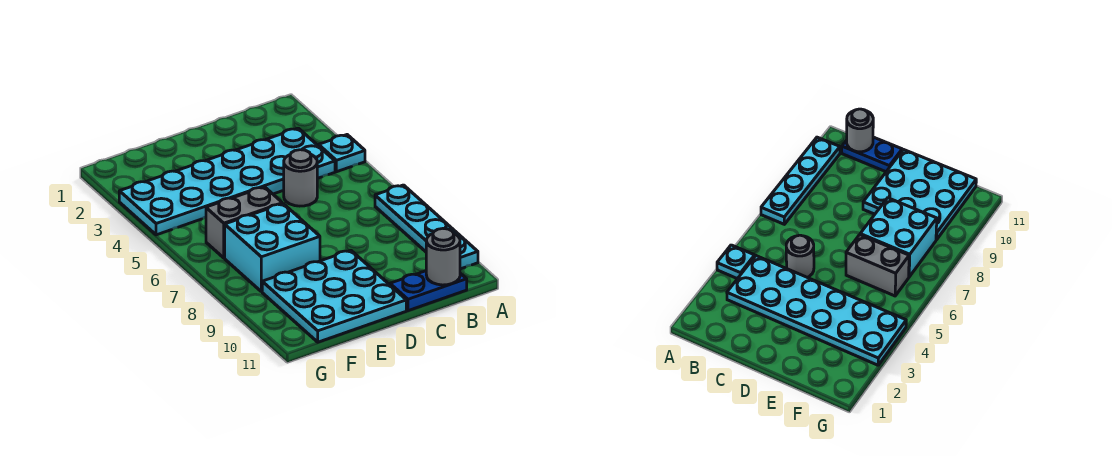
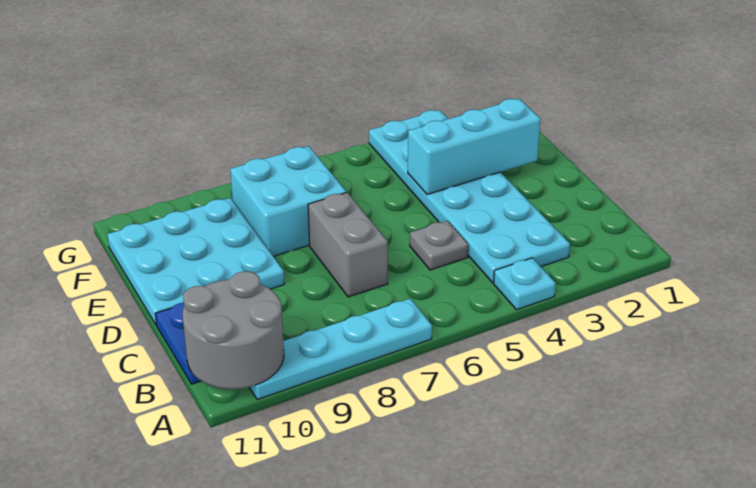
grey 1x1 round brick [426,229,460,285] -> grey 2x2 round brick [183,271,284,389]
grey 1x1 round brick [284,150,317,206] -> grey 1x1 plate [410,221,468,270]
none -> cyan 1x3 brick [408,99,541,195]
grey 1x2 brick [206,187,282,258] -> grey 1x2 brick moved to [308,192,388,297]

